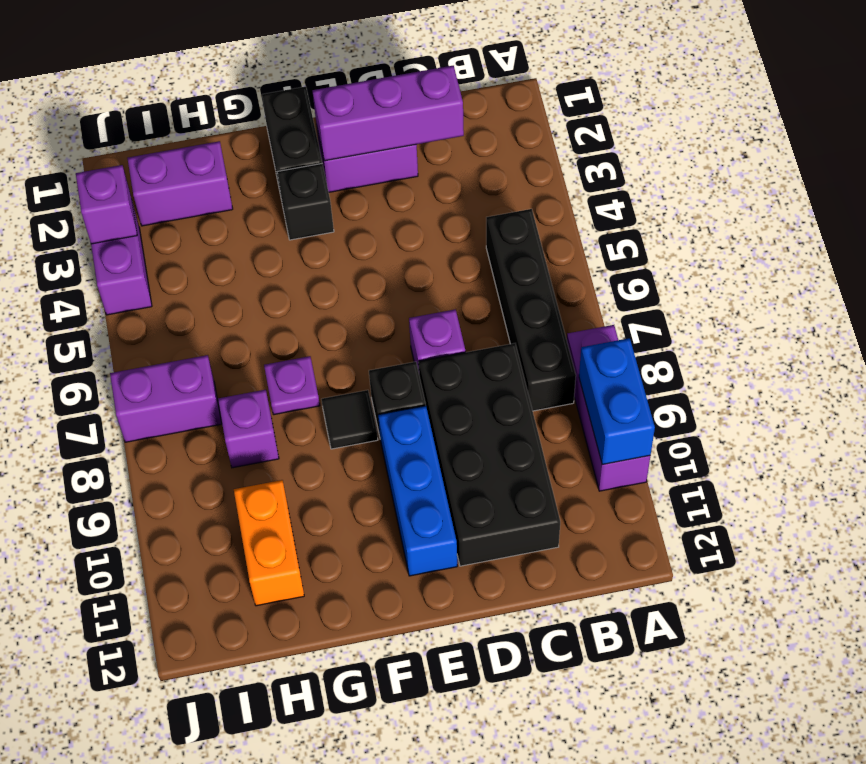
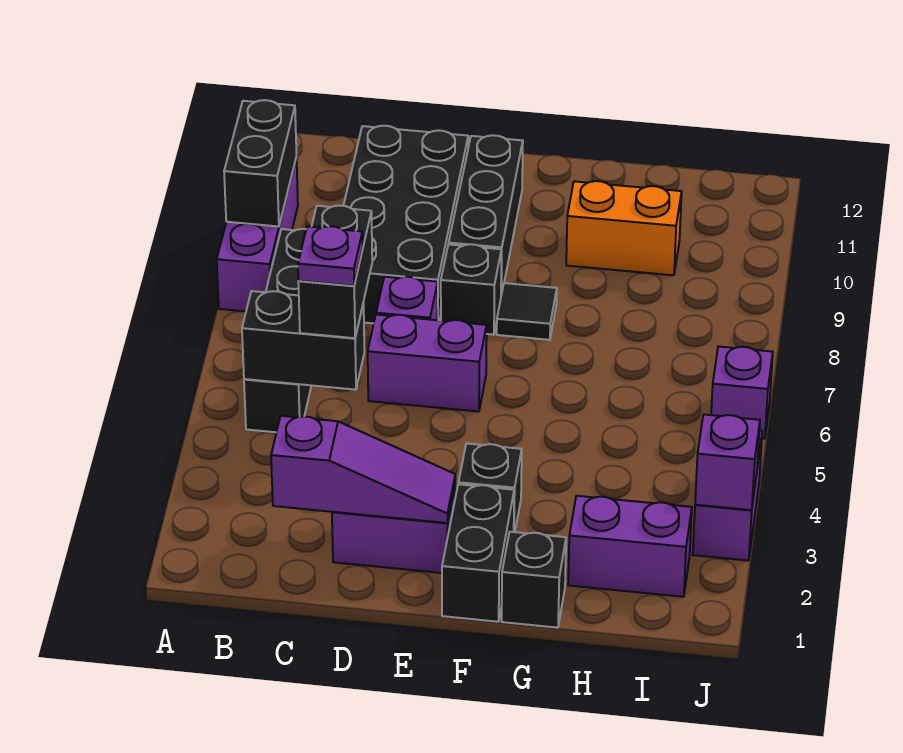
blue 1x2 brick [579,338,655,465] -> black 1x2 brick [224,100,296,226]
none -> black 1x2 brick [242,291,364,390]
purple 1x3 brick [313,66,464,161] -> purple 1x3 slope [271,416,455,523]
none -> black 1x2 brick [298,206,372,338]
blue 1x3 brick [378,406,457,576] -> black 1x3 brick [449,135,523,295]
none -> black 1x1 brick [502,532,566,628]
purple 1x1 plate [264,356,320,415] -> purple 1x1 plate moved to [298,226,363,286]
purple 1x1 brick [218,390,279,468] -> purple 1x1 brick moved to [711,346,773,439]
orange 1x2 brick [234,480,304,606] -> orange 1x2 brick turned to [566,181,682,275]
purple 1x2 brick [110,355,222,442] -> purple 1x2 brick moved to [368,315,487,412]

